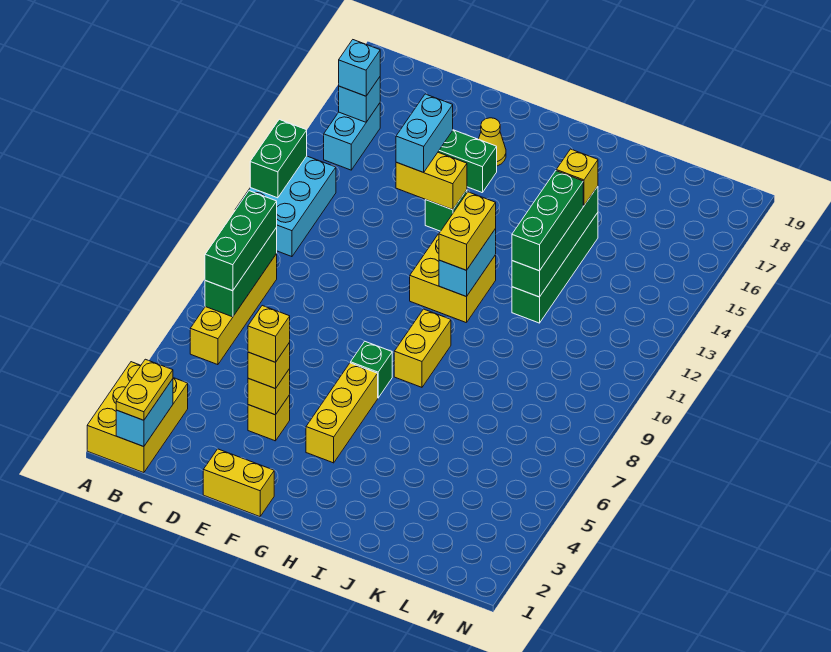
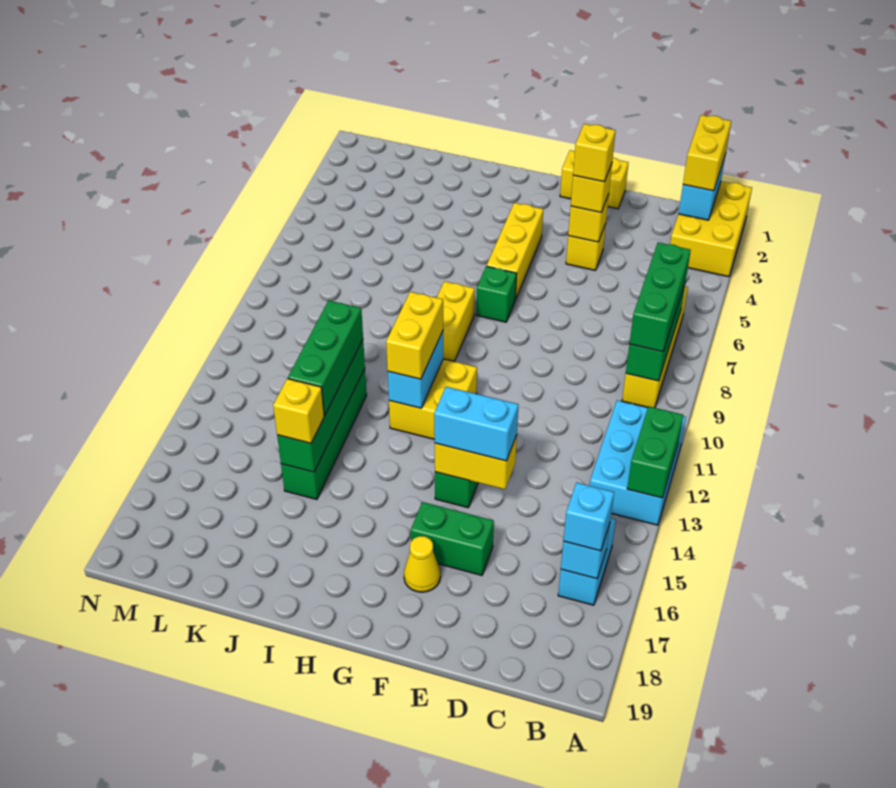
yellow 1x2 plate [116,359,173,420] -> yellow 1x2 brick [683,115,731,191]
cyan 1x2 brick [396,94,453,172] -> cyan 1x2 brick turned to [434,387,519,461]

